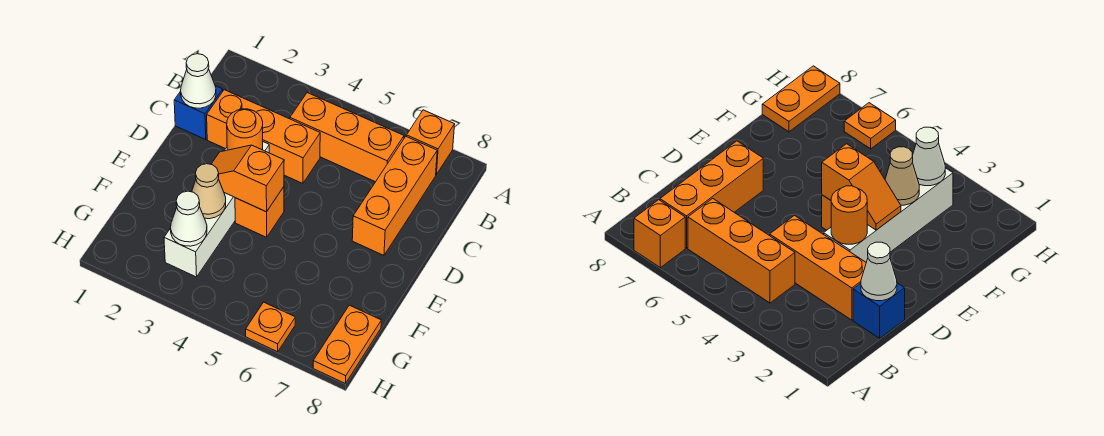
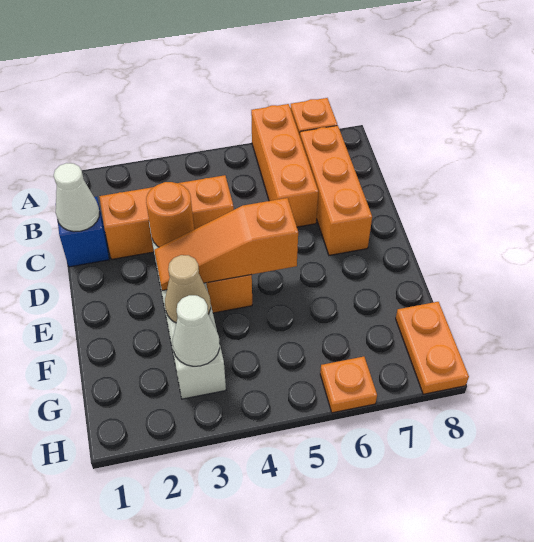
orange 1x3 brick [290,93,404,182] -> orange 1x3 brick turned to [251,104,318,227]
orange 1x2 slope [211,145,284,212] -> orange 1x3 slope [154,198,298,291]

